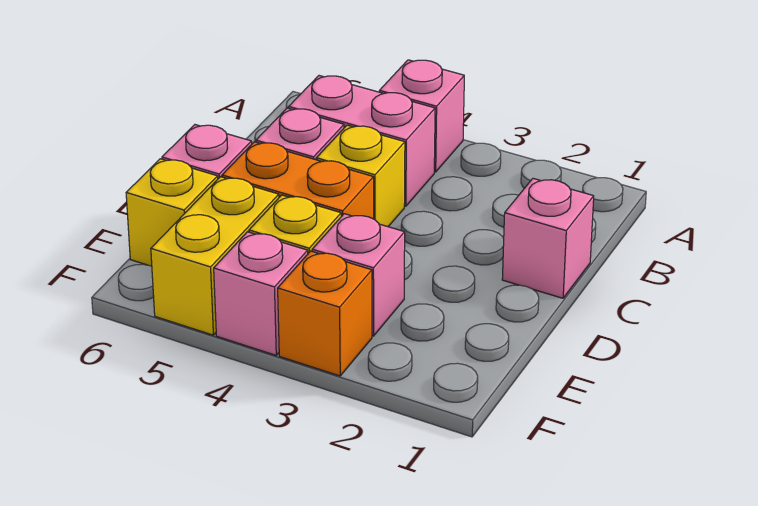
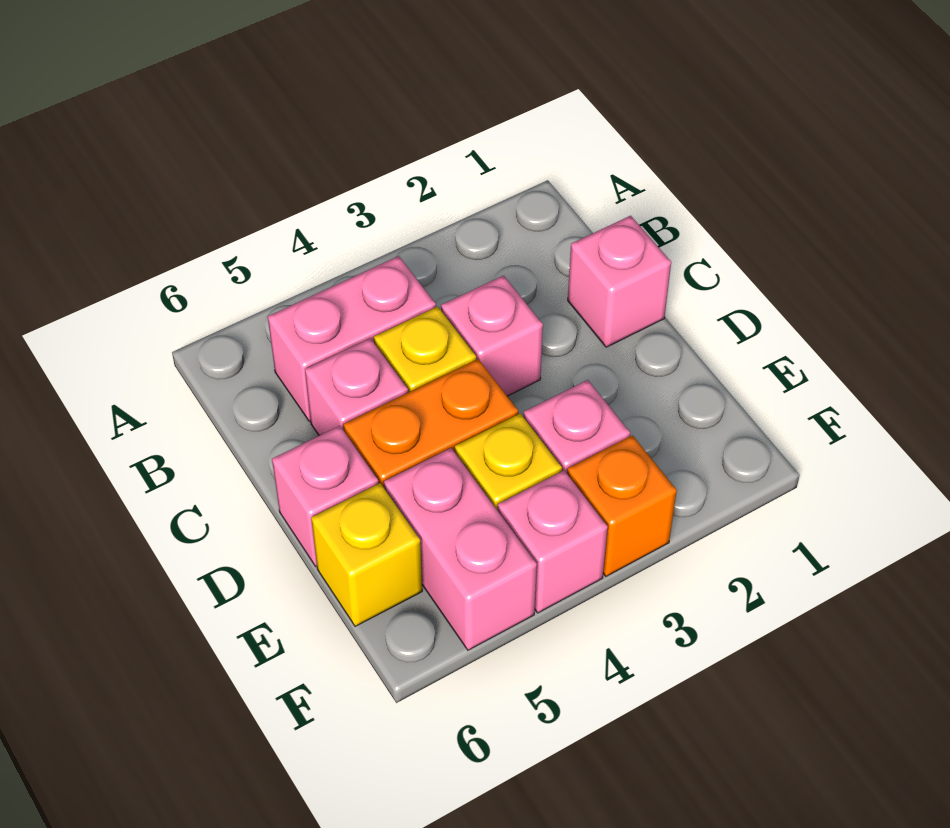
pink 1x1 brick [379,60,464,172] -> pink 1x1 brick moved to [441,276,543,396]
yellow 1x2 brick [151,177,279,335] -> pink 1x2 brick [384,448,537,650]

